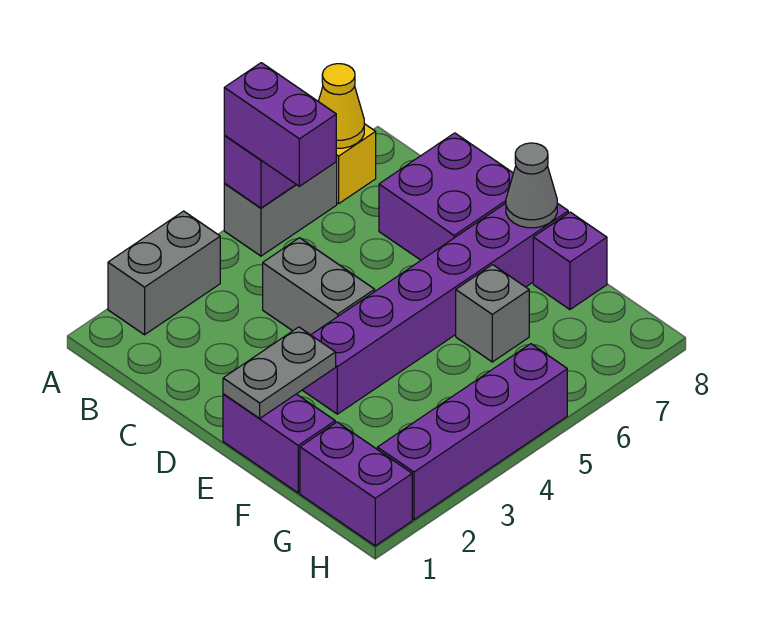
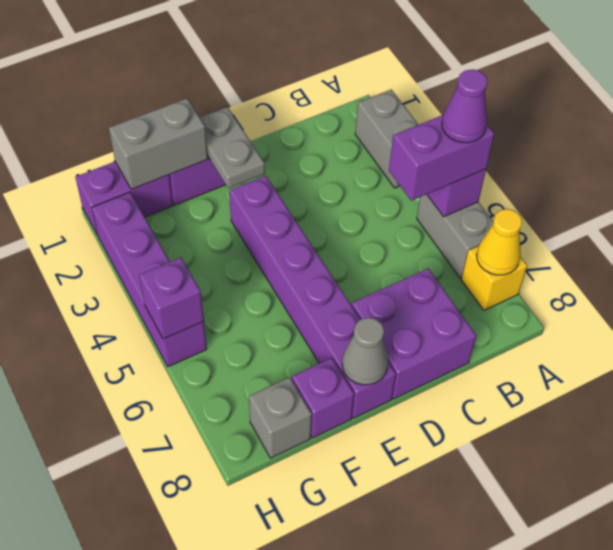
none -> purple 1x1 cone [442,69,488,143]
grey 1x2 brick [263,238,375,335] -> grey 1x2 brick moved to [109,98,208,189]
grey 1x1 brick [456,265,529,362] -> grey 1x1 brick moved to [249,377,312,458]
none -> purple 1x1 brick [139,257,204,339]

